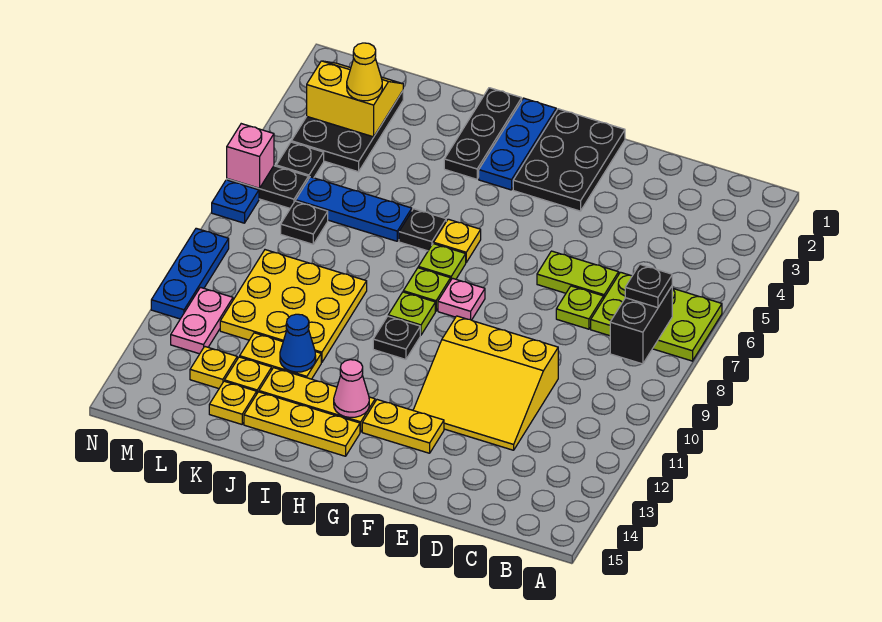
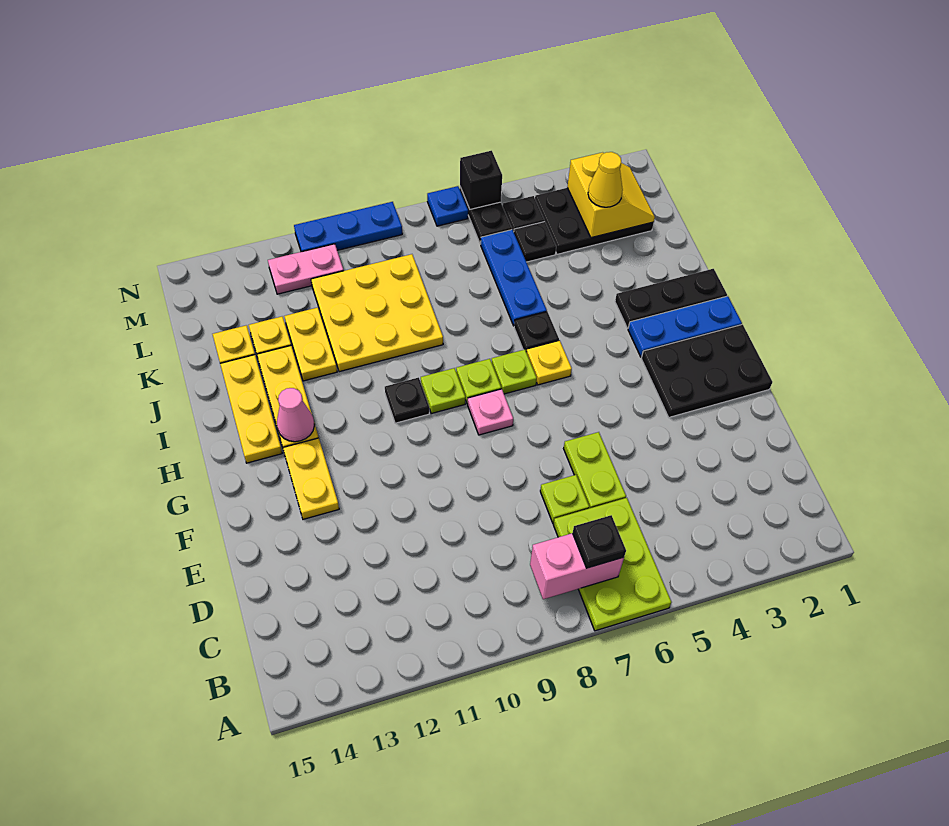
black 1x2 brick [610,286,672,364] -> pink 1x2 brick [530,533,624,599]
yellow 3x3 slope [413,316,558,450] -> none
blue 1x1 cone [280,314,316,372] -> none
black 1x1 plate [281,201,328,244] -> black 1x1 plate moved to [514,222,556,262]
yellow 1x1 plate [190,346,237,389] -> none
pink 1x1 brick [227,124,274,188] -> black 1x1 brick [460,151,502,209]

